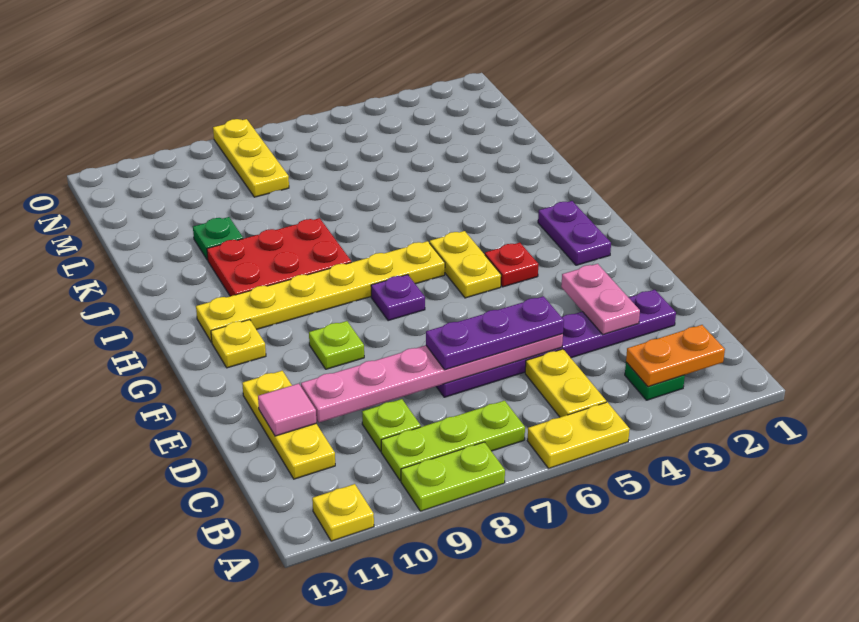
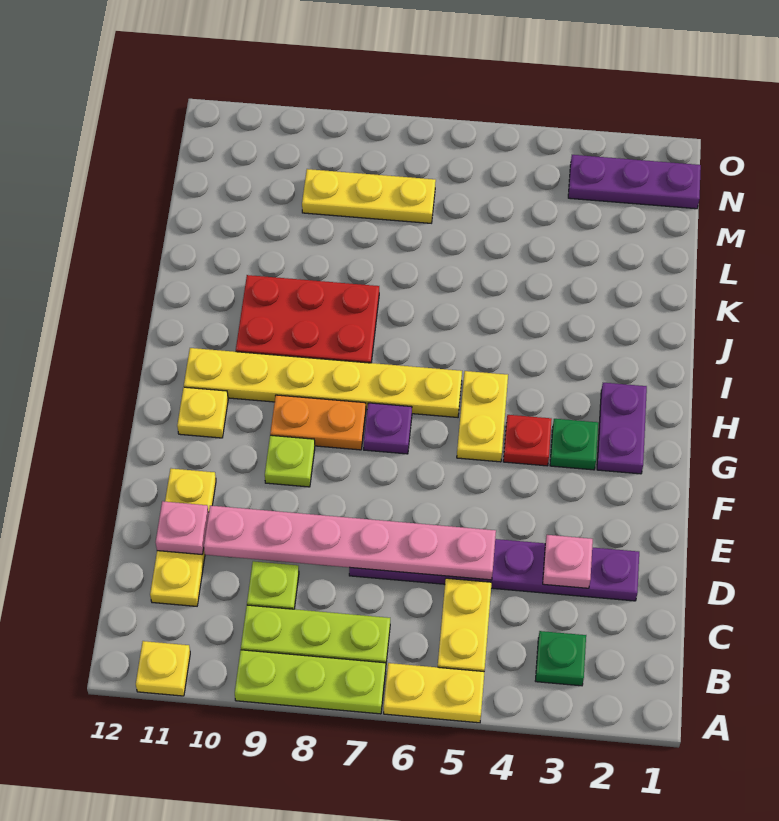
lime 1x2 plate [401,442,505,511] -> lime 1x3 plate [235,650,386,714]
orange 1x2 plate [626,325,725,387] -> orange 1x2 plate moved to [270,395,366,450]
pink 1x2 plate [561,264,640,334] -> pink 1x1 plate [543,535,593,588]
purple 1x3 plate [426,296,564,370] -> purple 1x3 plate moved to [568,155,701,209]
pink 1x1 tile [258,384,316,436] -> pink 1x1 plate [156,501,209,555]
green 1x1 plate [193,217,243,260] -> green 1x1 plate moved to [550,419,598,470]
yellow 1x3 plate [213,119,289,197] -> yellow 1x3 plate turned to [302,169,436,223]

